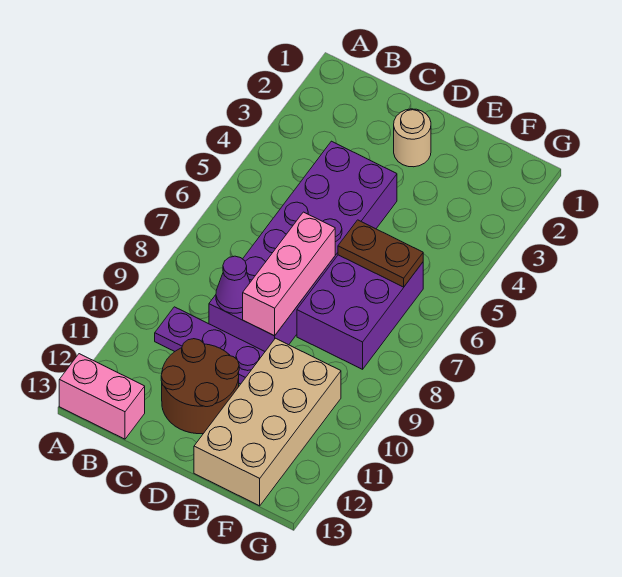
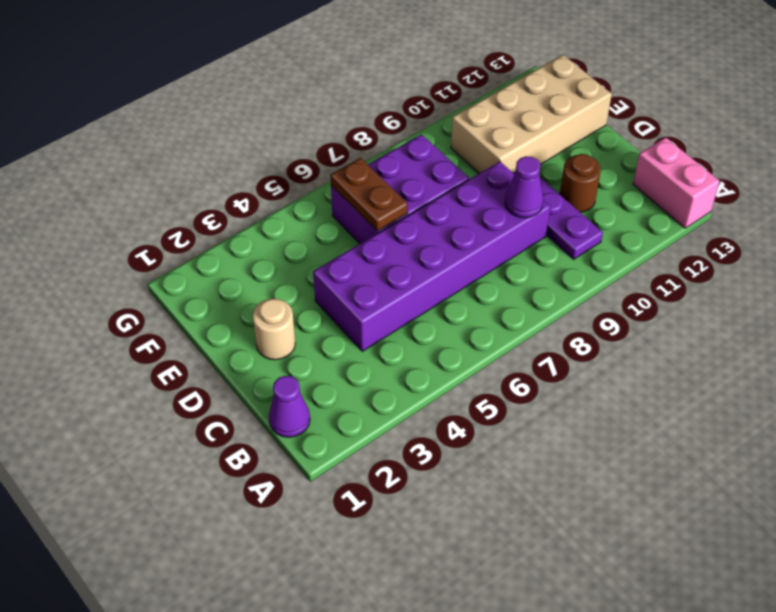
none -> purple 1x1 cone [269,376,310,437]
brown 2x2 round brick [161,339,239,434] -> brown 1x1 round brick [560,154,601,212]
pink 1x3 brick [243,212,335,336] -> none

